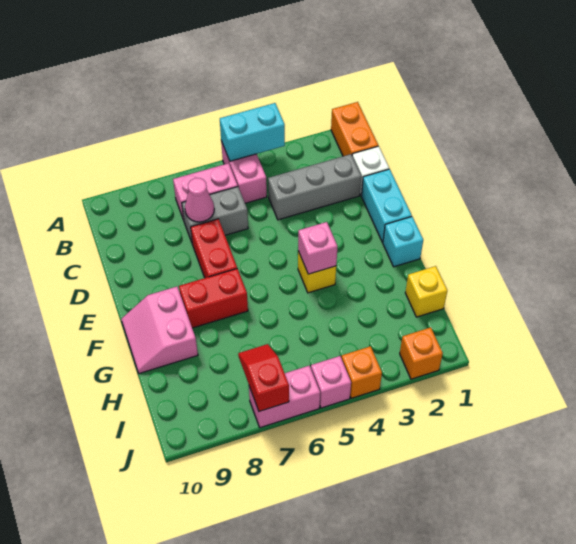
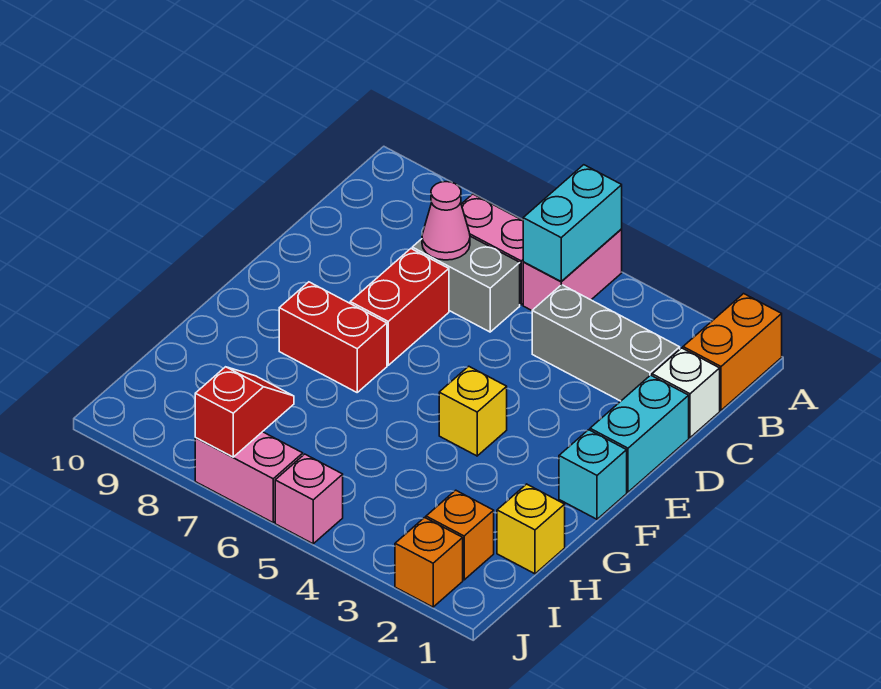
cyan 1x2 brick [220,103,285,161] -> cyan 1x2 brick turned to [523,165,622,282]
pink 1x1 brick [298,222,338,274] -> none
pink 2x2 slope [121,287,198,373] -> none
orange 1x1 brick [342,346,382,398] -> orange 1x1 brick moved to [426,490,494,580]

